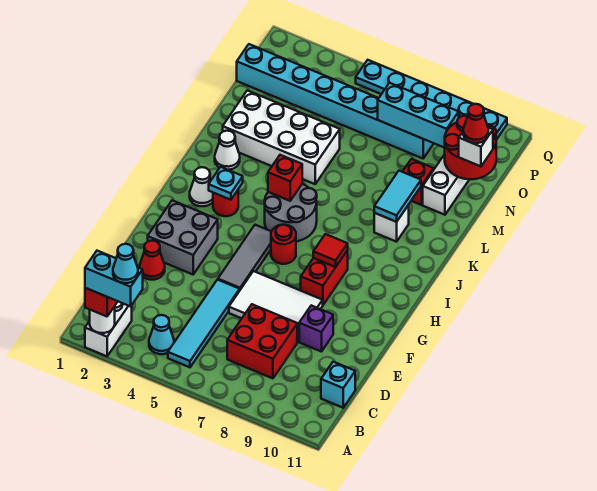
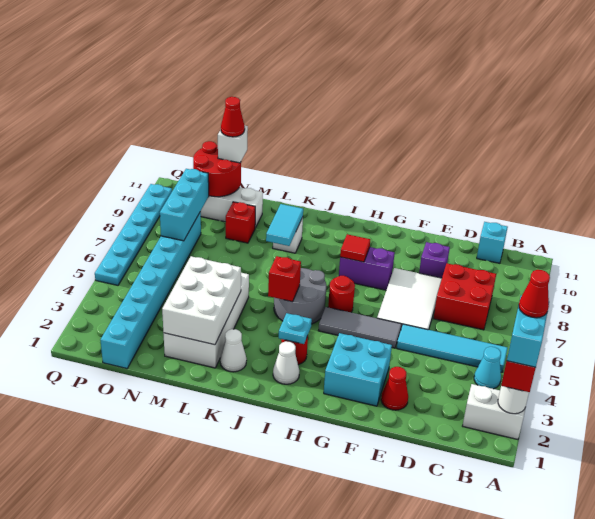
cyan 1x1 cone [113,244,138,283] -> red 1x1 cone [519,270,550,318]
grey 2x2 brick [148,200,218,274] -> cyan 2x2 brick [324,333,392,406]
red 1x2 brick [301,250,348,305] -> purple 1x2 brick [339,247,395,290]
cyan 1x2 tile [374,171,421,222] -> cyan 1x2 tile turned to [266,204,303,246]
none -> white 2x3 brick [162,256,241,345]

